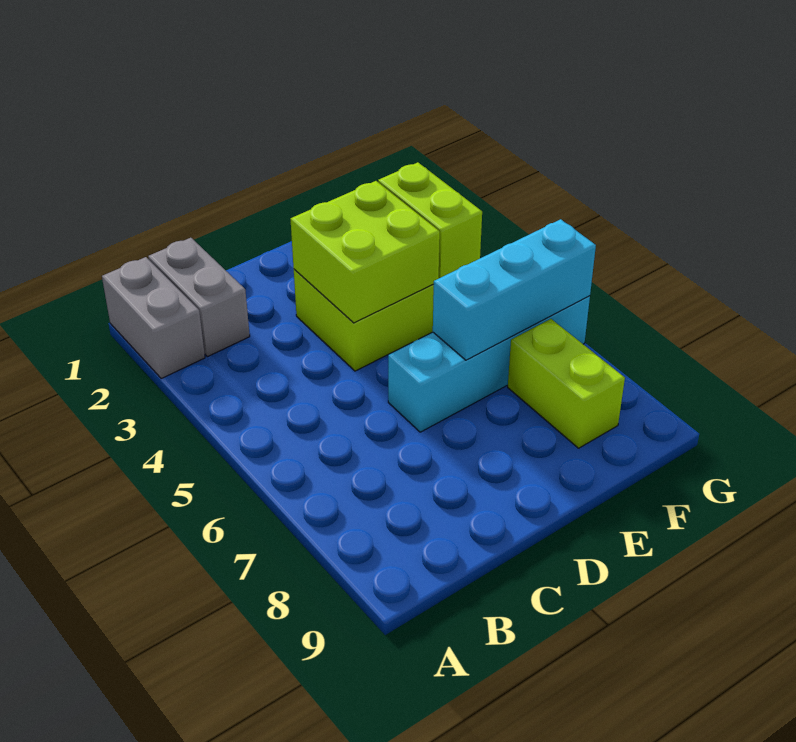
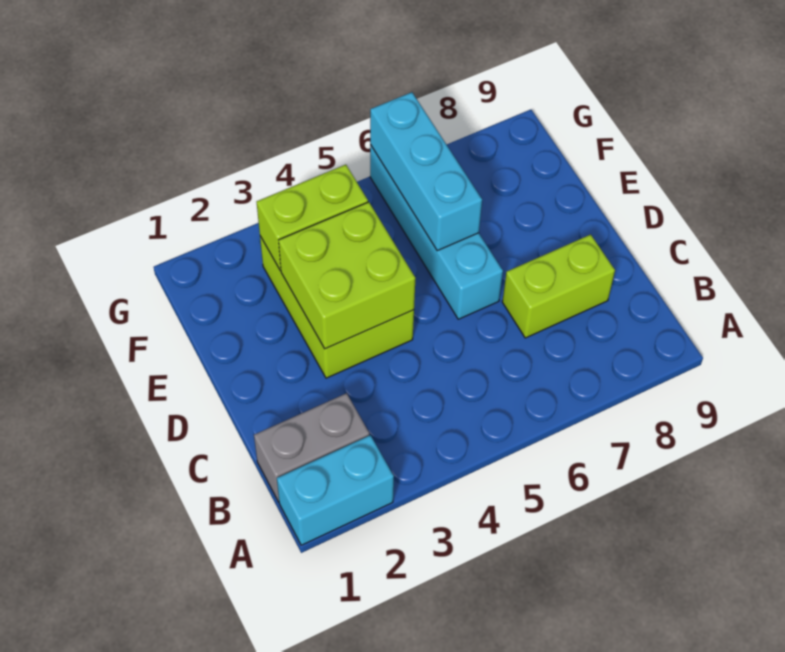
grey 1x2 brick [102,257,205,379] -> cyan 1x2 brick [277,435,394,545]
lime 1x2 brick [508,319,625,448] -> lime 1x2 brick moved to [502,234,615,338]

